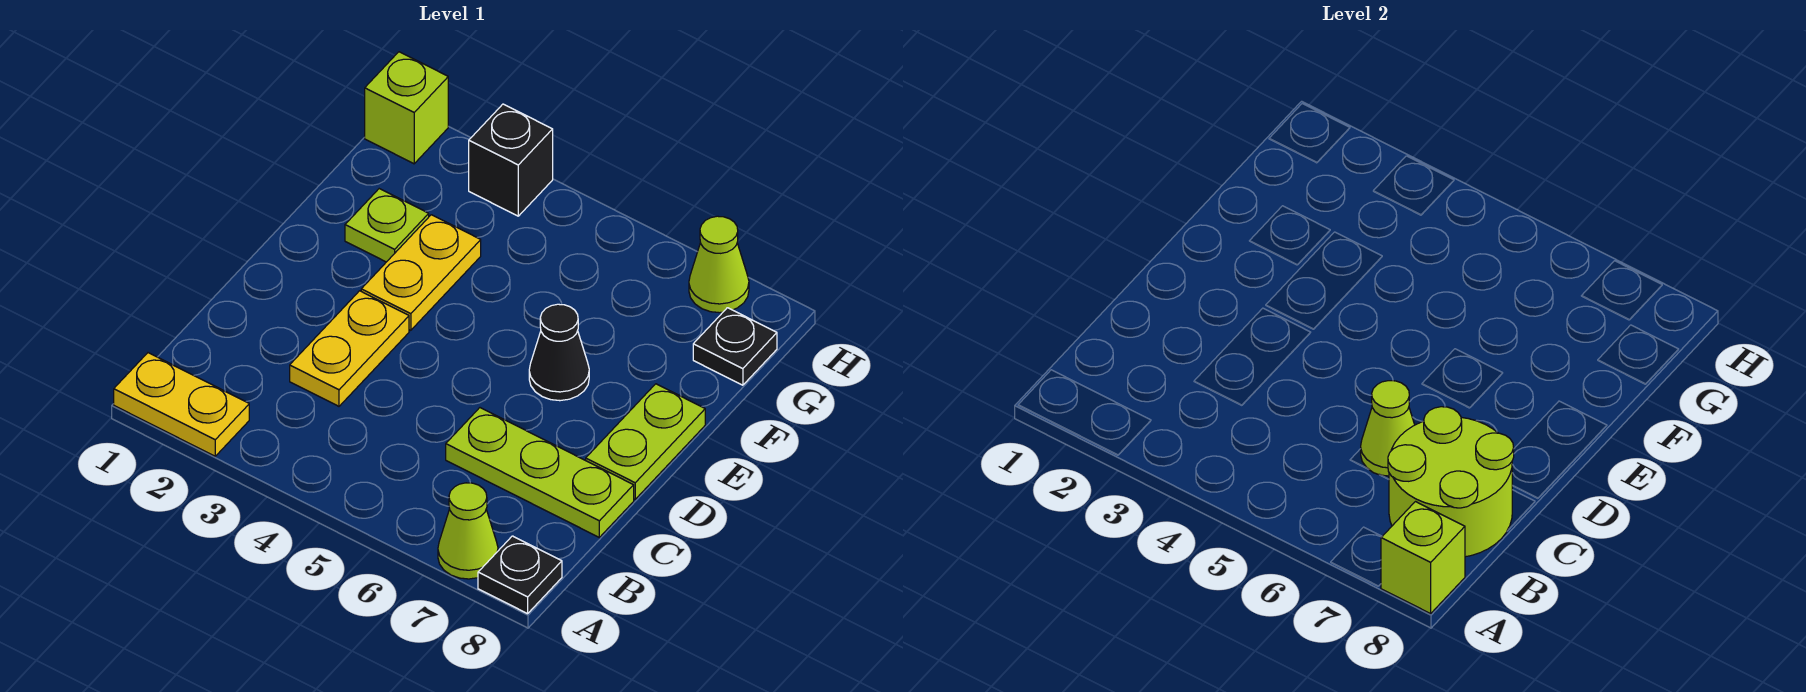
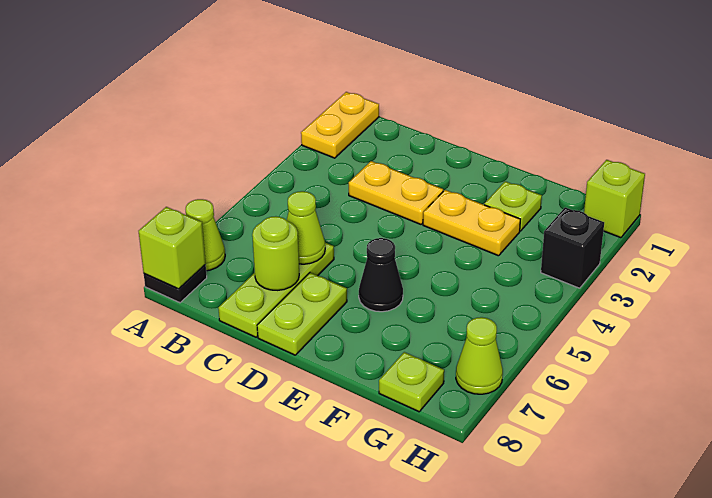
lime 2x2 round brick [1388,407,1514,557] -> lime 1x1 round brick [252,216,299,290]
lime 1x2 plate [586,384,705,499] -> lime 1x2 plate turned to [257,273,347,355]
black 1x1 plate [693,308,777,385] -> lime 1x1 plate [379,352,444,412]

